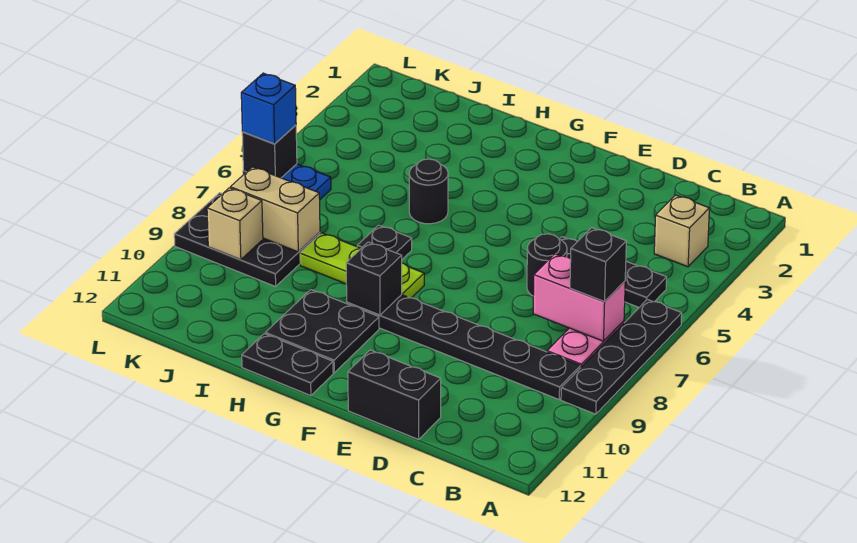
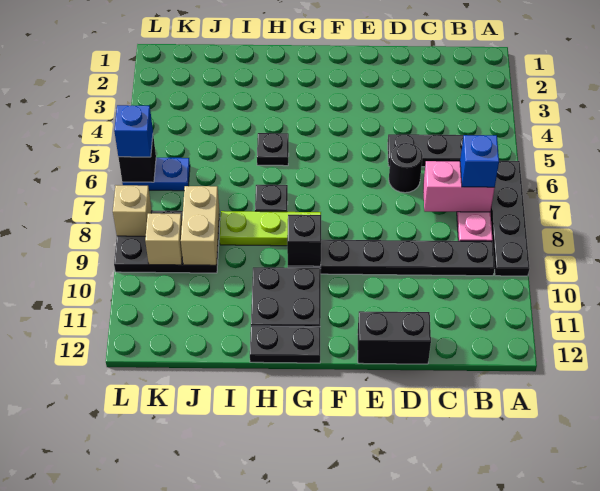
tan 1x1 brick [654,195,709,267] -> tan 1x1 brick moved to [113,185,152,236]
black 1x1 brick [570,228,626,302] -> blue 1x1 brick [460,135,499,187]
black 1x1 round brick [409,159,448,224] -> black 1x1 plate [257,133,289,166]
tan 1x2 brick [230,167,320,252] -> tan 1x2 brick turned to [181,186,219,265]

